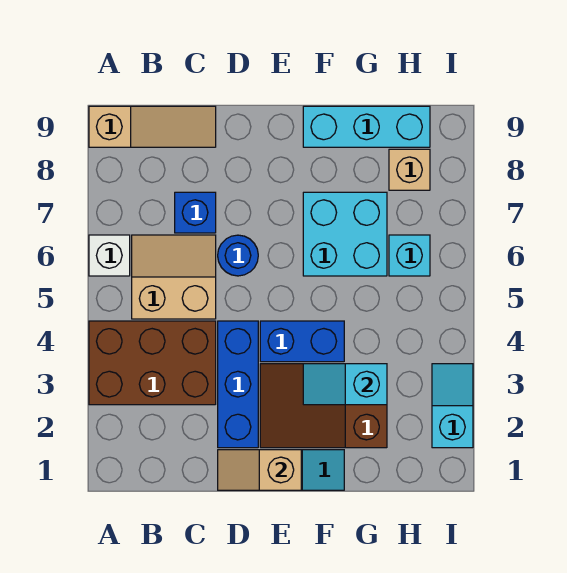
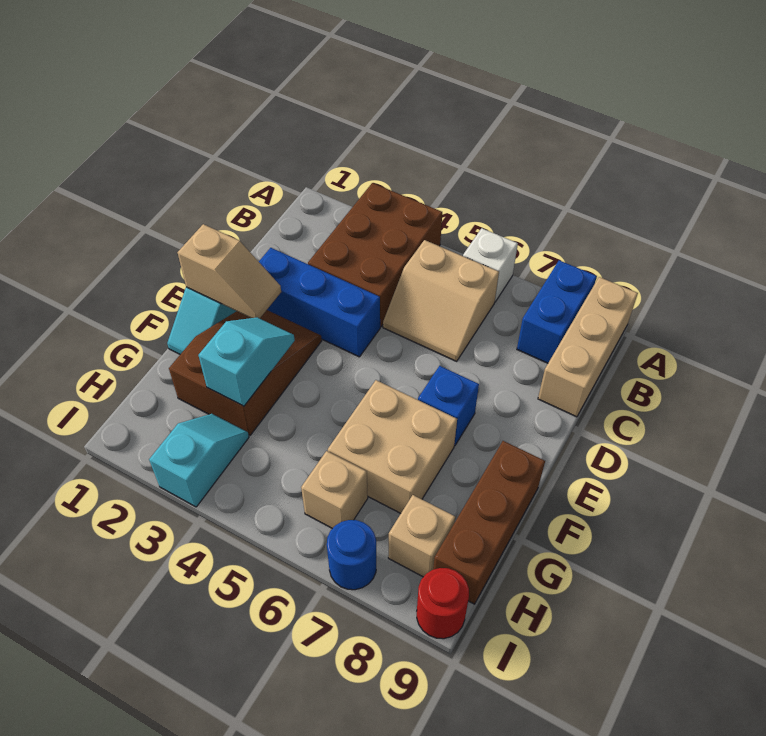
tan 1x3 slope [89,106,216,147] -> tan 1x3 brick [538,277,638,417]
tan 2x2 slope [132,235,216,319] -> tan 2x2 slope turned to [383,240,499,361]
blue 1x1 brick [175,192,216,233] -> blue 1x1 brick moved to [418,366,479,446]
tan 1x2 slope [218,450,301,490] -> tan 1x2 slope turned to [178,224,281,318]
blue 1x1 round brick [218,235,258,276] -> blue 1x1 round brick moved to [327,520,376,590]
blue 1x2 brick [260,321,344,362] -> blue 1x2 brick moved to [517,260,597,363]
cyan 2x2 brick [303,192,387,276] -> tan 2x2 brick [328,380,457,513]
cyan 1x3 brick [303,106,430,147] -> brown 1x3 brick [433,441,545,604]
cyan 1x1 brick [389,235,430,276] -> tan 1x1 brick [301,451,368,529]
cyan 1x2 slope [432,364,473,448] -> cyan 1x2 slope turned to [149,414,249,507]
none -> red 1x1 round brick [417,568,469,639]

